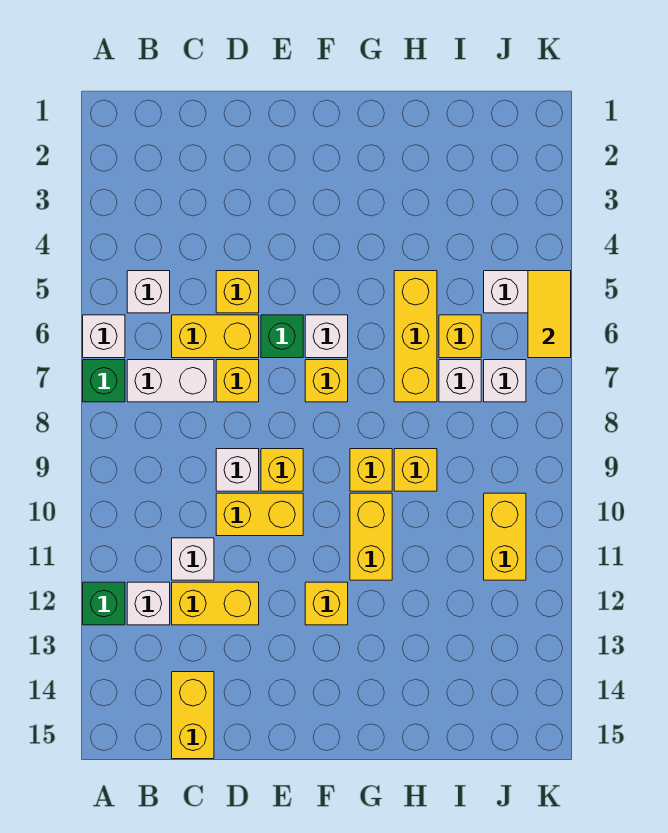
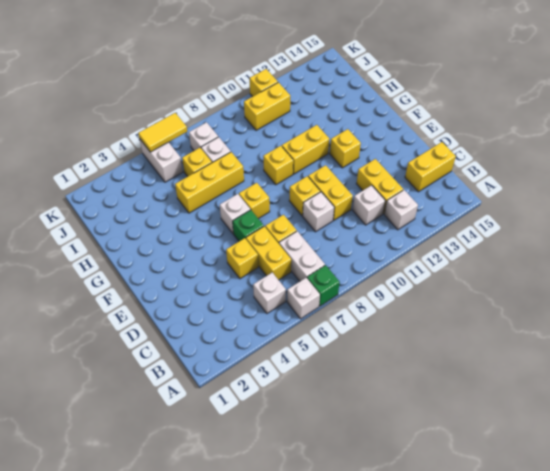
green 1x1 brick [83,582,125,625] -> none
yellow 1x1 brick [394,449,437,491] -> yellow 1x1 brick moved to [250,69,278,97]

